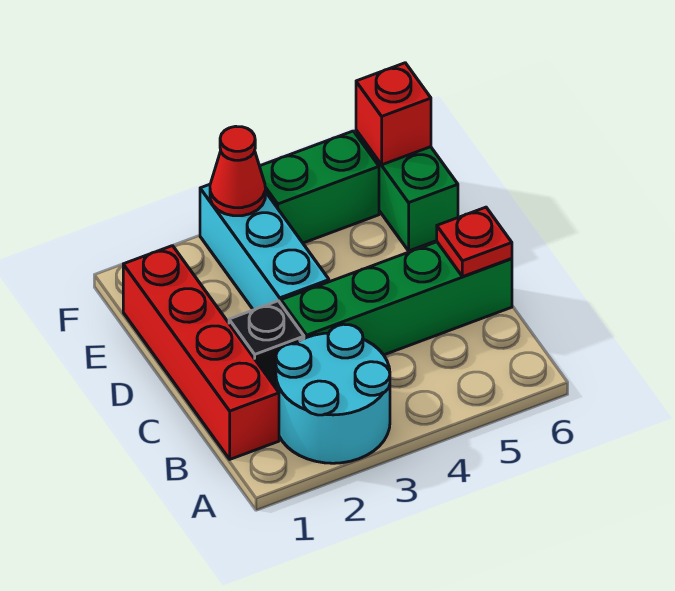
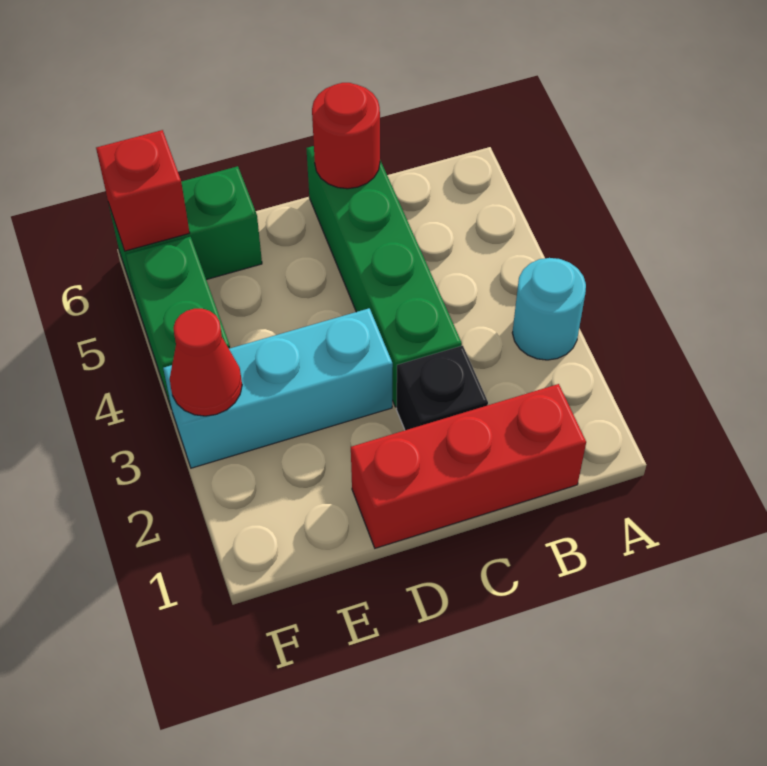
cyan 2x2 round brick [276,324,390,463] -> cyan 1x1 round brick [512,258,586,360]
red 1x4 brick [123,246,279,459] -> red 1x3 brick [351,384,586,548]
red 1x1 plate [437,207,512,277] -> red 1x1 round brick [312,83,380,189]

